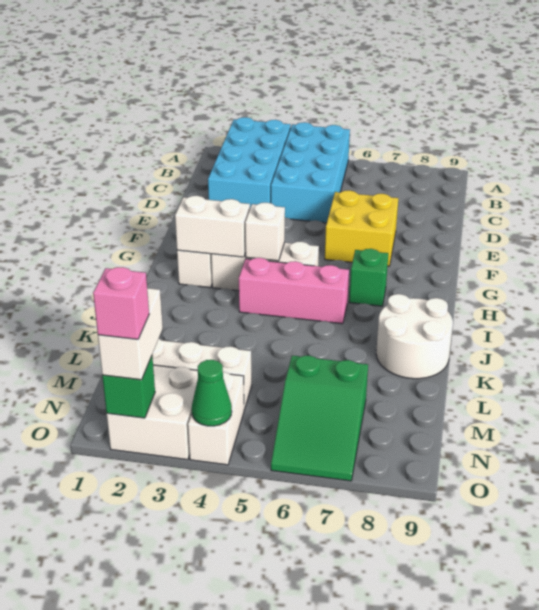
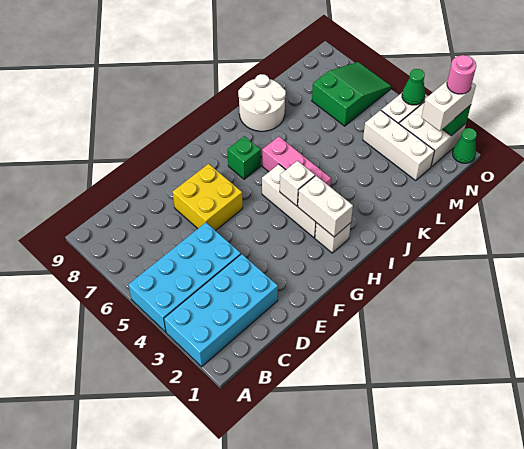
none -> green 1x1 cone [453,128,477,163]
pink 1x1 brick [93,267,149,339] -> pink 1x1 round brick [447,55,476,94]

